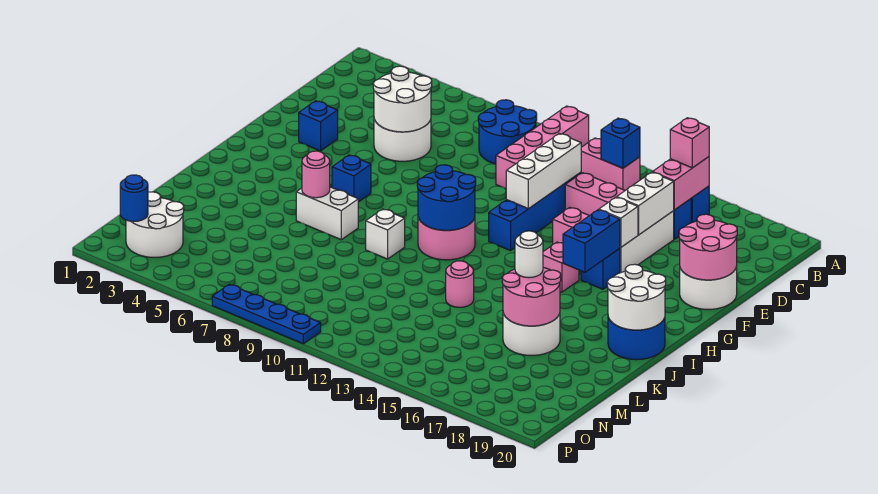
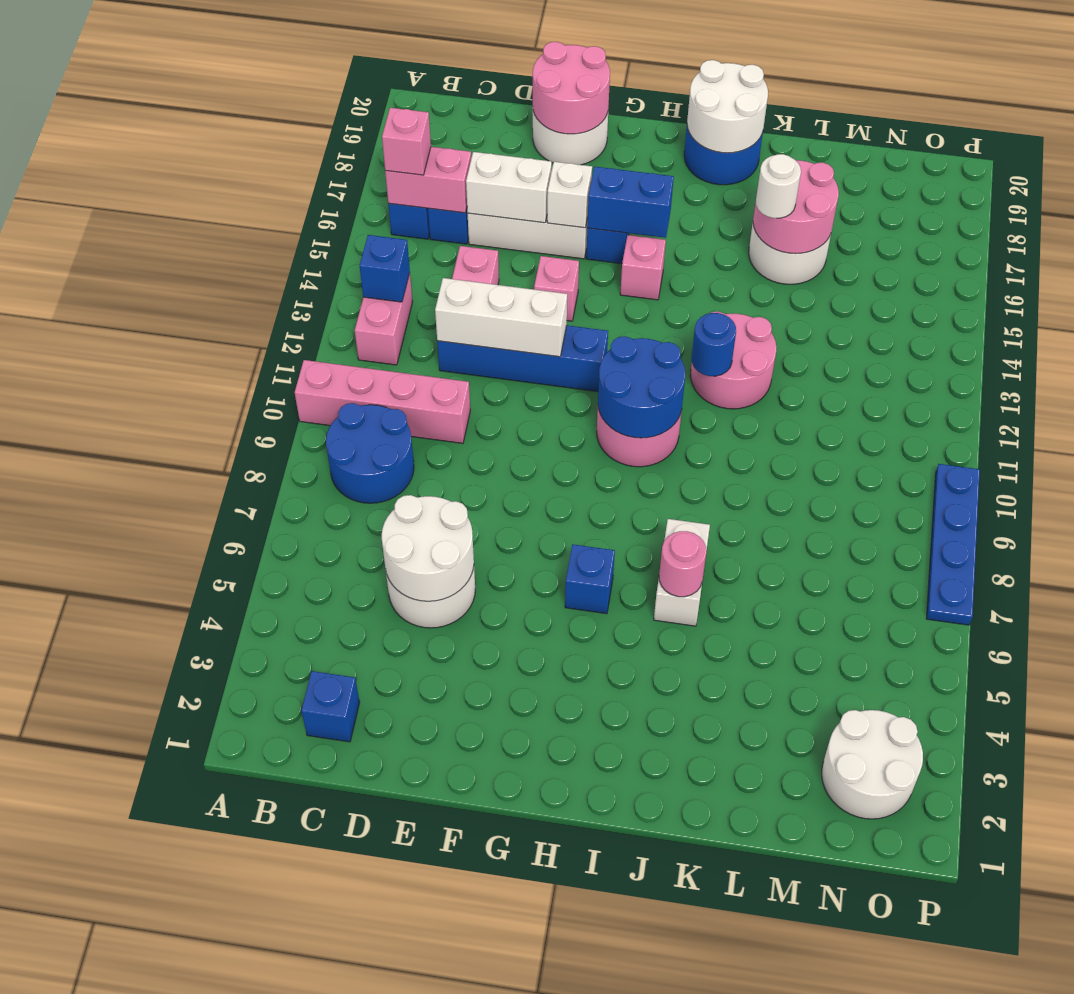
blue 1x1 brick [299,101,338,151] -> blue 1x1 brick moved to [301,671,359,742]
white 1x1 brick [366,209,405,259] -> none
pink 1x1 round brick [446,261,474,307] -> pink 2x2 round brick [690,312,776,409]
blue 1x1 round brick [120,175,148,222] -> blue 1x1 round brick moved to [692,313,736,376]

